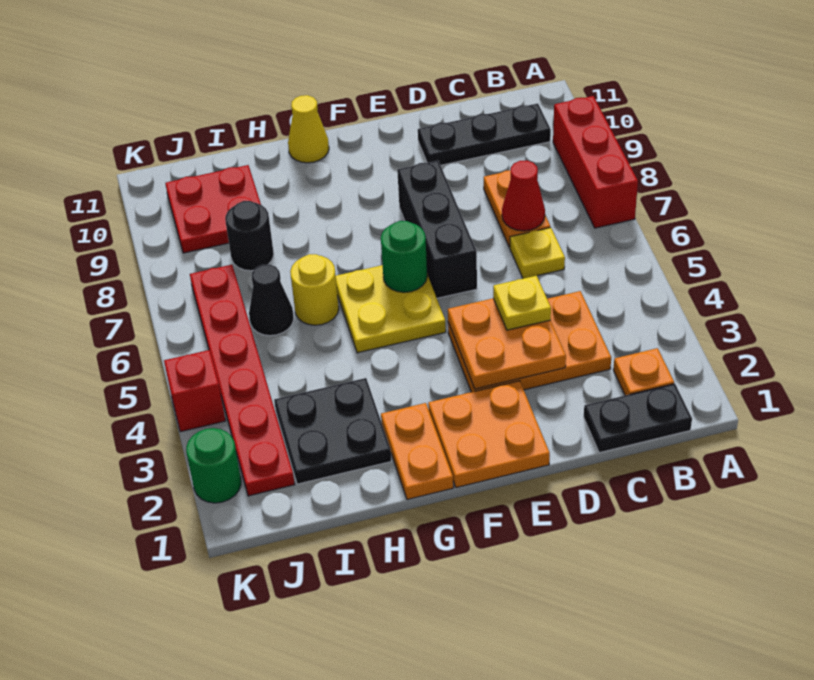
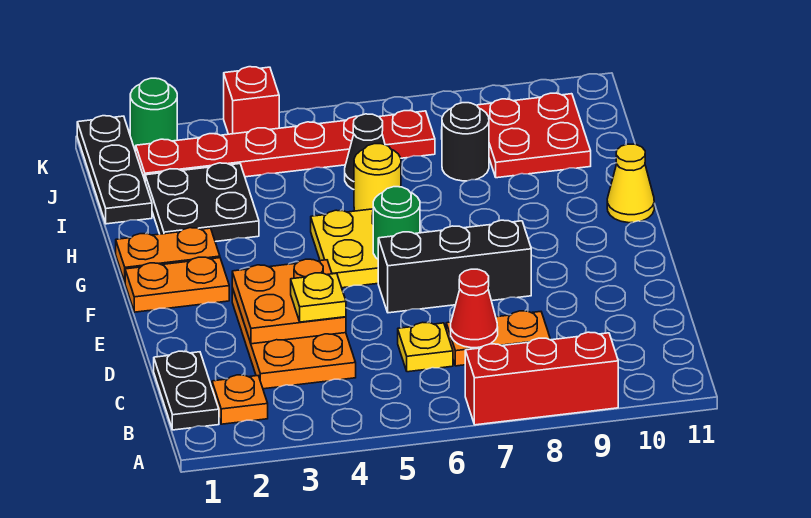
black 1x3 plate [418,103,551,165] -> black 1x3 plate moved to [77,116,152,224]
orange 2x2 plate [428,381,550,488] -> orange 1x2 plate [125,257,229,312]

